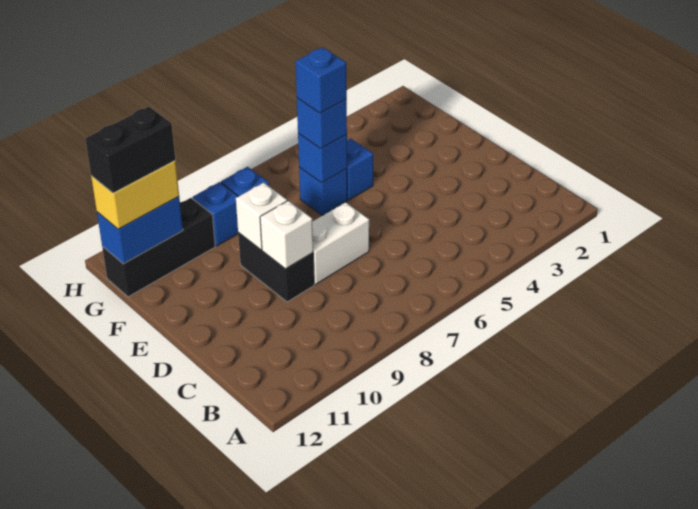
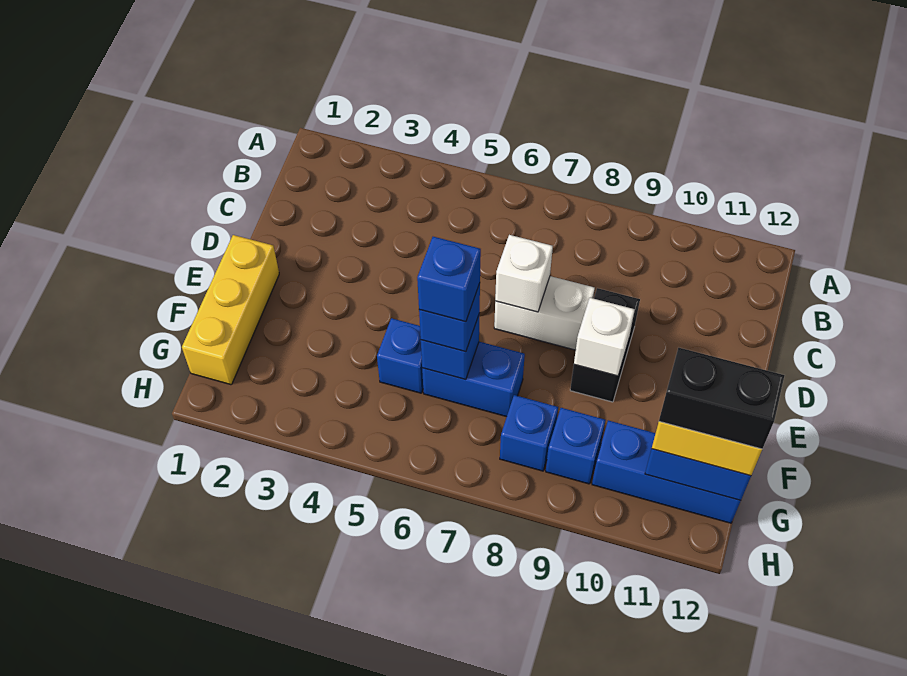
white 1x1 brick [260,201,313,269] -> white 1x1 brick moved to [495,235,553,312]
none -> yellow 1x3 brick [182,235,279,385]
blue 1x1 brick [299,168,347,216] -> blue 1x2 brick [422,342,525,417]
black 1x3 brick [102,198,215,297] -> blue 1x3 brick [592,420,741,523]

